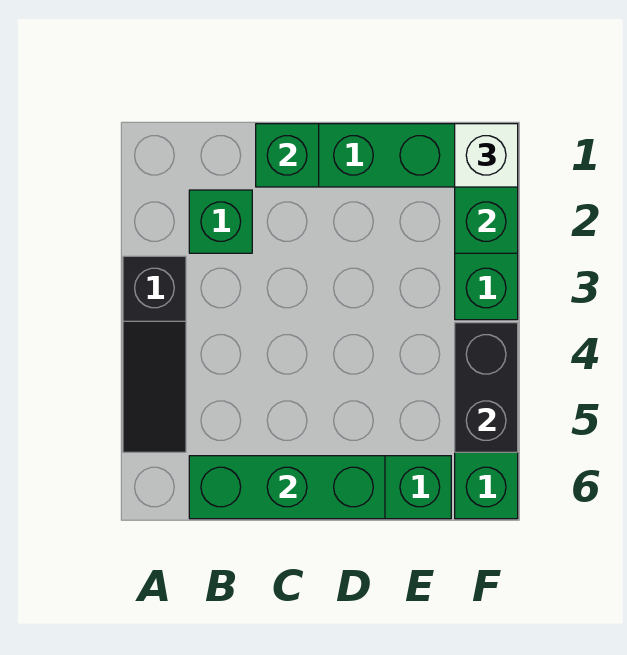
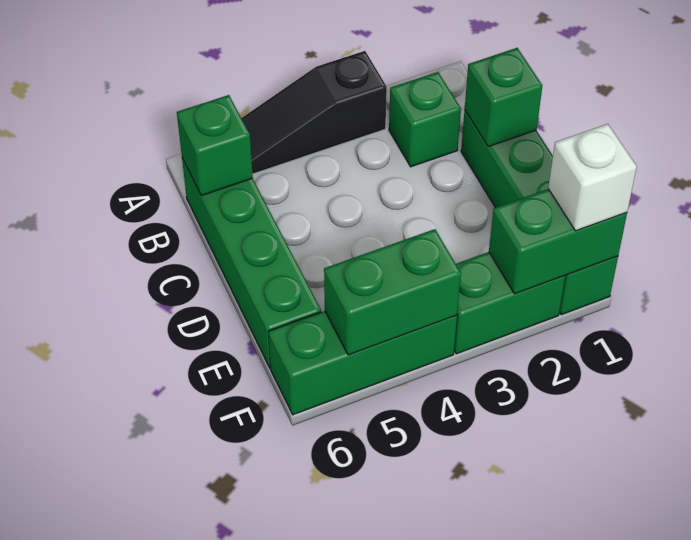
green 1x3 brick [189,456,385,519] -> green 1x1 brick [177,95,253,196]
black 1x2 brick [455,323,518,452] -> green 1x2 brick [324,229,461,355]

